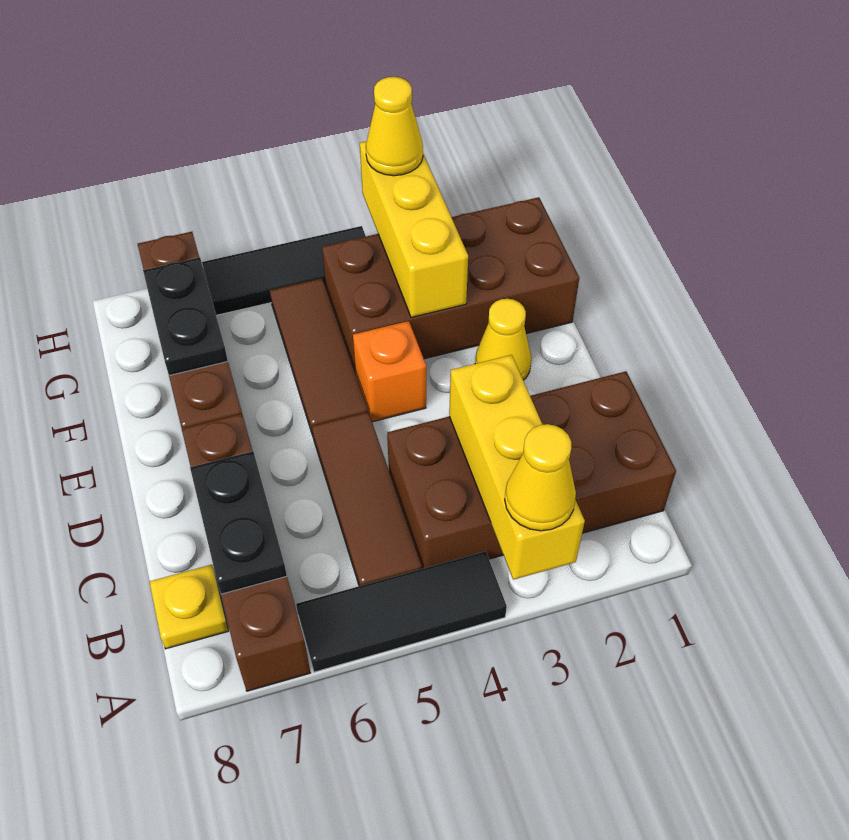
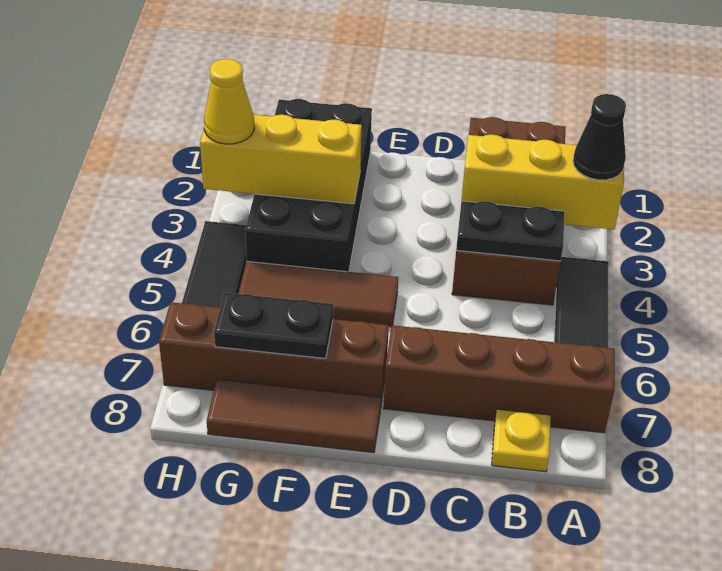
yellow 1x1 cone [505,424,576,531] -> black 1x1 cone [573,94,626,180]
brown 1x3 tile [312,412,422,586] -> brown 1x3 tile moved to [207,379,381,453]
black 1x2 plate [190,451,287,594] -> black 1x2 plate moved to [456,201,564,261]
yellow 1x1 cone [475,299,531,380] -> none
orange 1x1 brick [353,321,426,422] -> none
brown 2x4 brick [322,197,579,374] -> black 2x4 brick [245,99,372,272]

